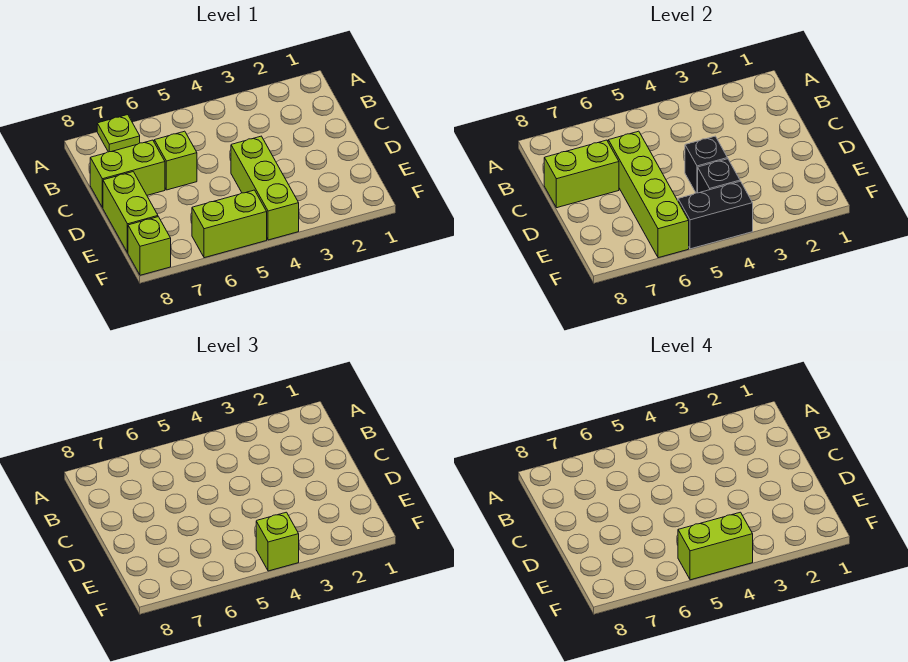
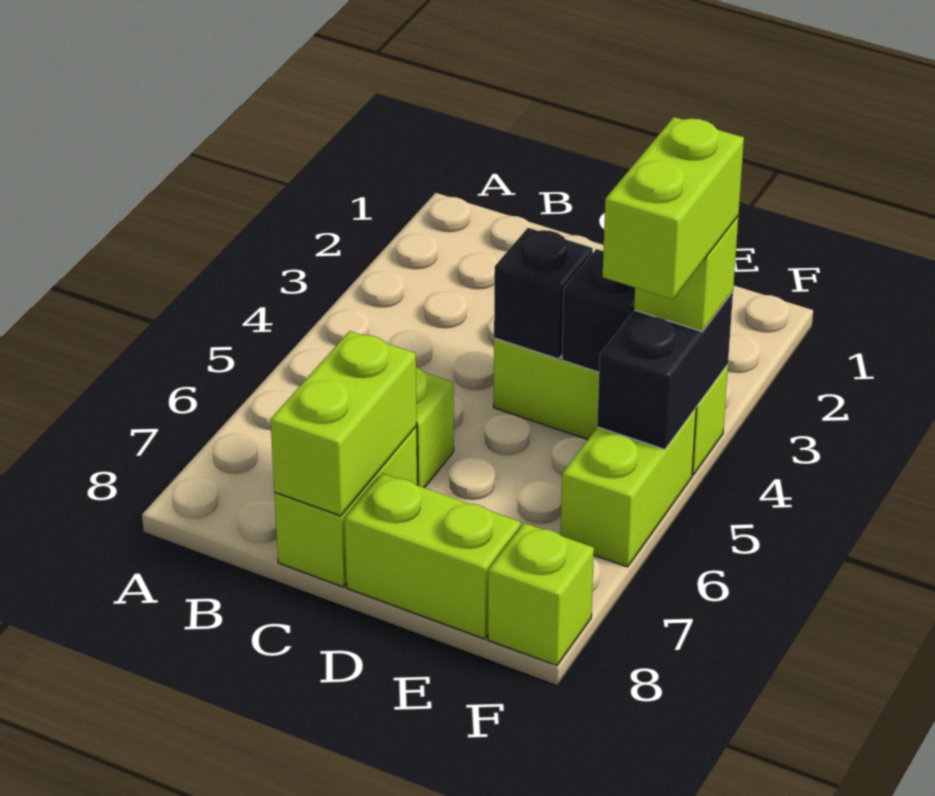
lime 1x1 plate [97,115,140,152] -> none
lime 1x4 brick [608,131,689,258] -> none

